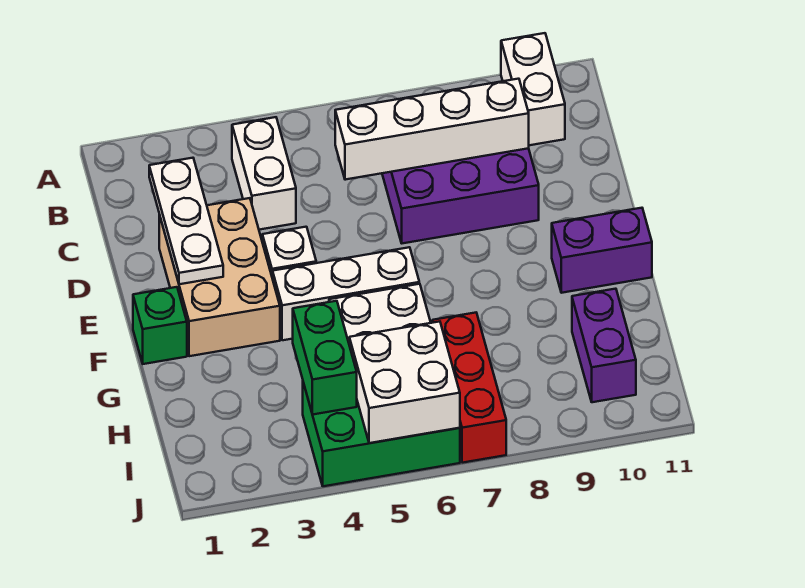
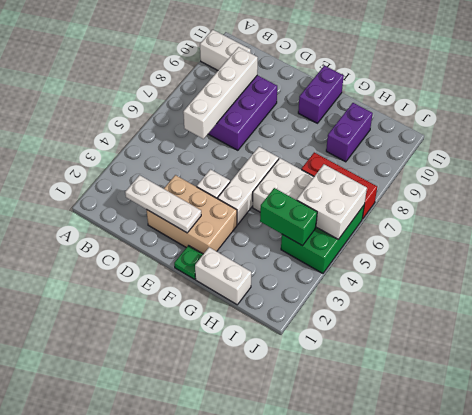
white 1x2 brick [232,117,296,230] -> white 1x2 brick moved to [195,247,251,305]
green 1x1 brick [133,287,187,364] -> green 1x1 plate [174,245,203,279]
purple 1x2 brick [572,289,636,402] -> purple 1x2 brick turned to [326,103,373,162]

